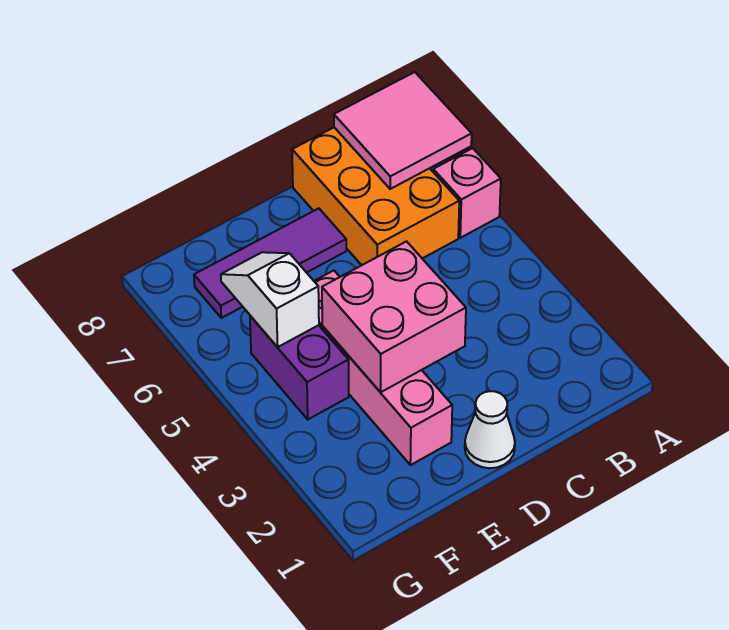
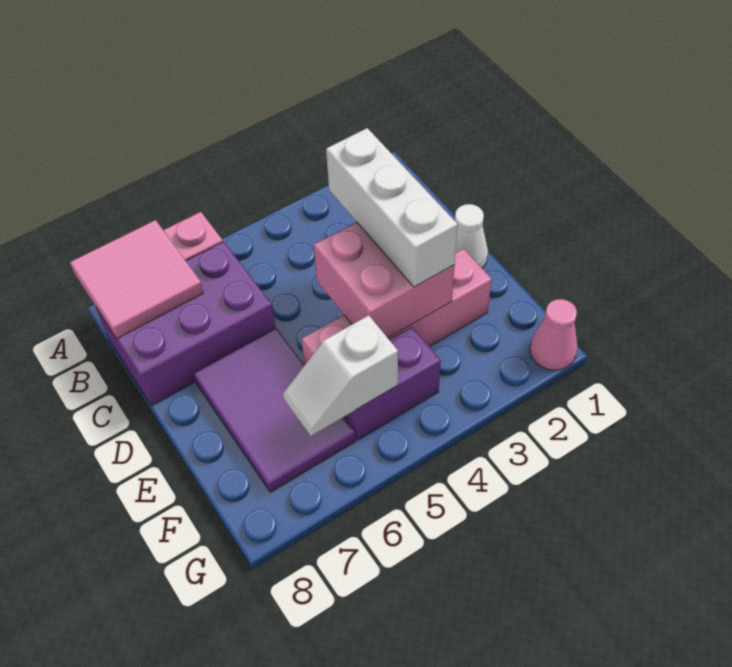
orange 2x3 brick [292,128,459,265] -> purple 2x3 brick [96,242,276,406]
none -> white 1x3 brick [326,128,458,287]
purple 1x3 tile [194,208,346,318] -> purple 2x3 tile [194,328,356,492]
none -> pink 1x1 cone [530,299,577,370]

